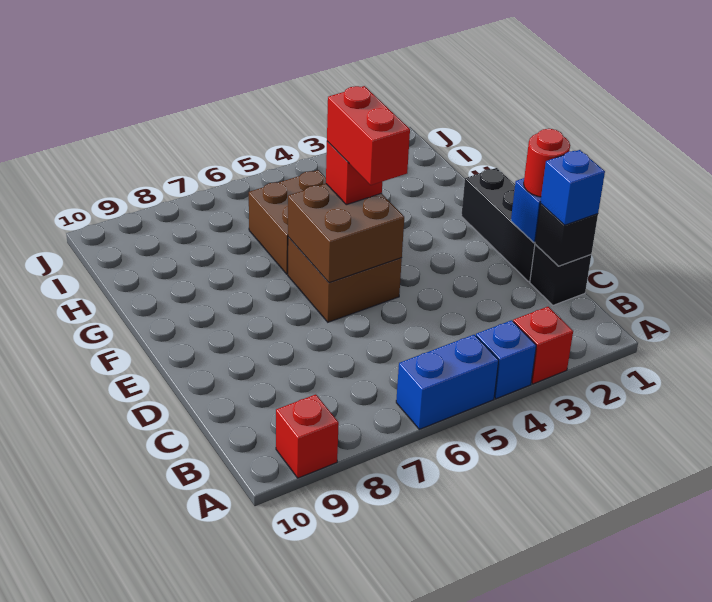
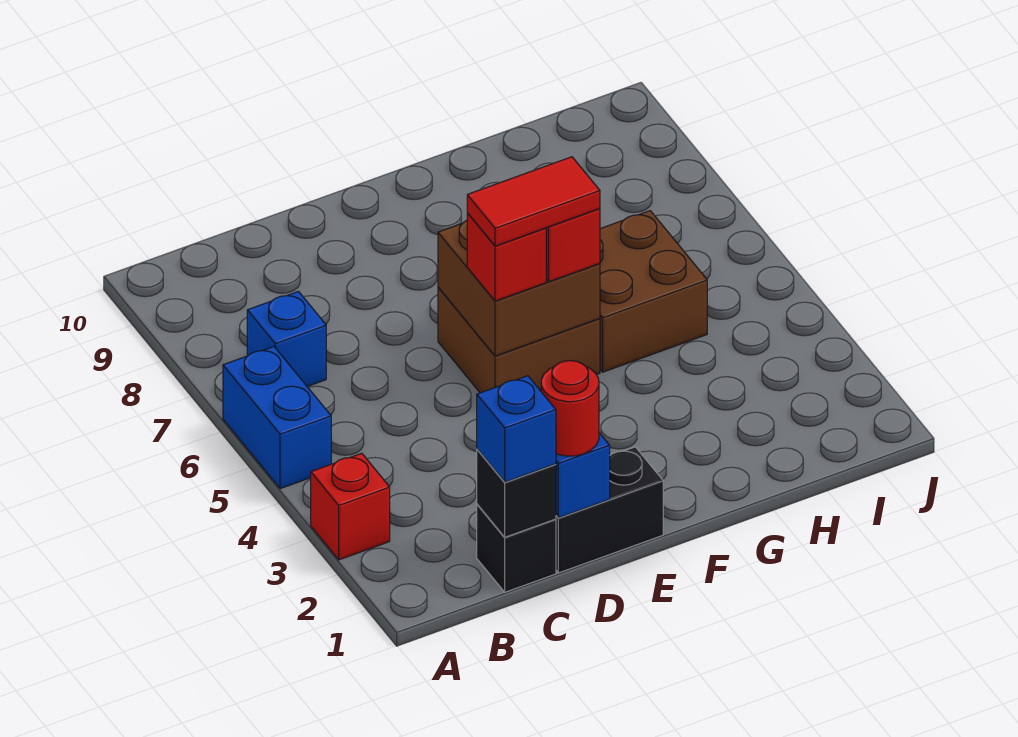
blue 1x1 brick [476,320,536,399] -> blue 1x1 brick moved to [247,291,326,386]
red 1x1 brick [276,394,339,478] -> red 1x1 brick moved to [467,213,546,301]
black 1x3 brick [461,168,535,282] -> black 1x2 brick [556,447,663,573]
red 1x2 brick [327,86,410,185] -> red 1x2 tile [467,157,600,246]

